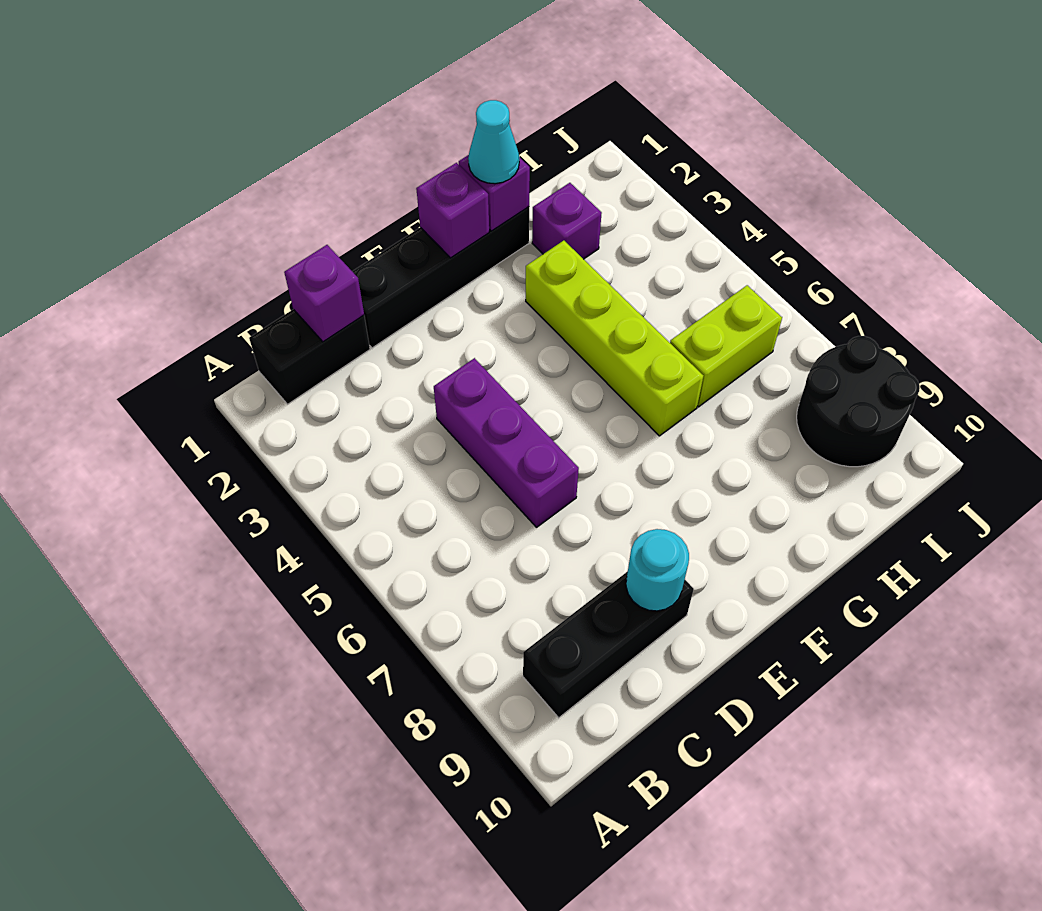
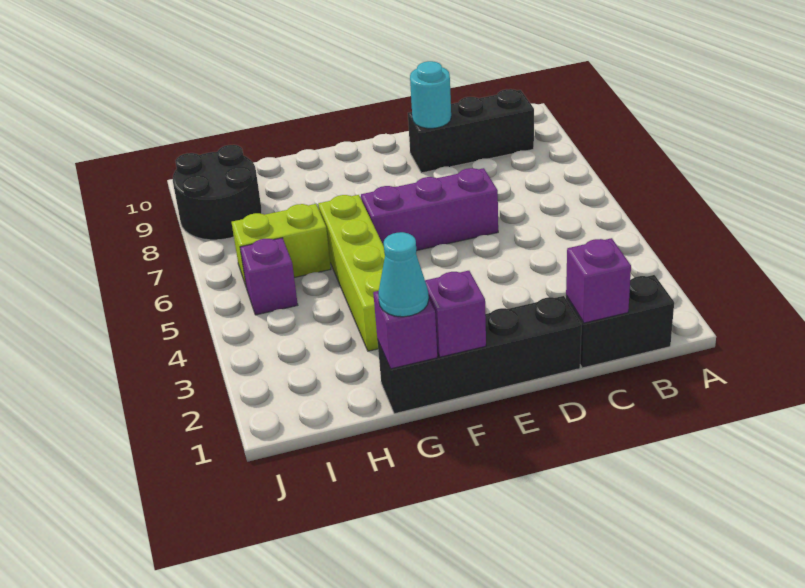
purple 1x3 brick [434,358,579,527] -> purple 1x3 brick turned to [361,168,498,251]
purple 1x1 brick [532,183,602,259] -> purple 1x1 brick moved to [240,238,298,315]

